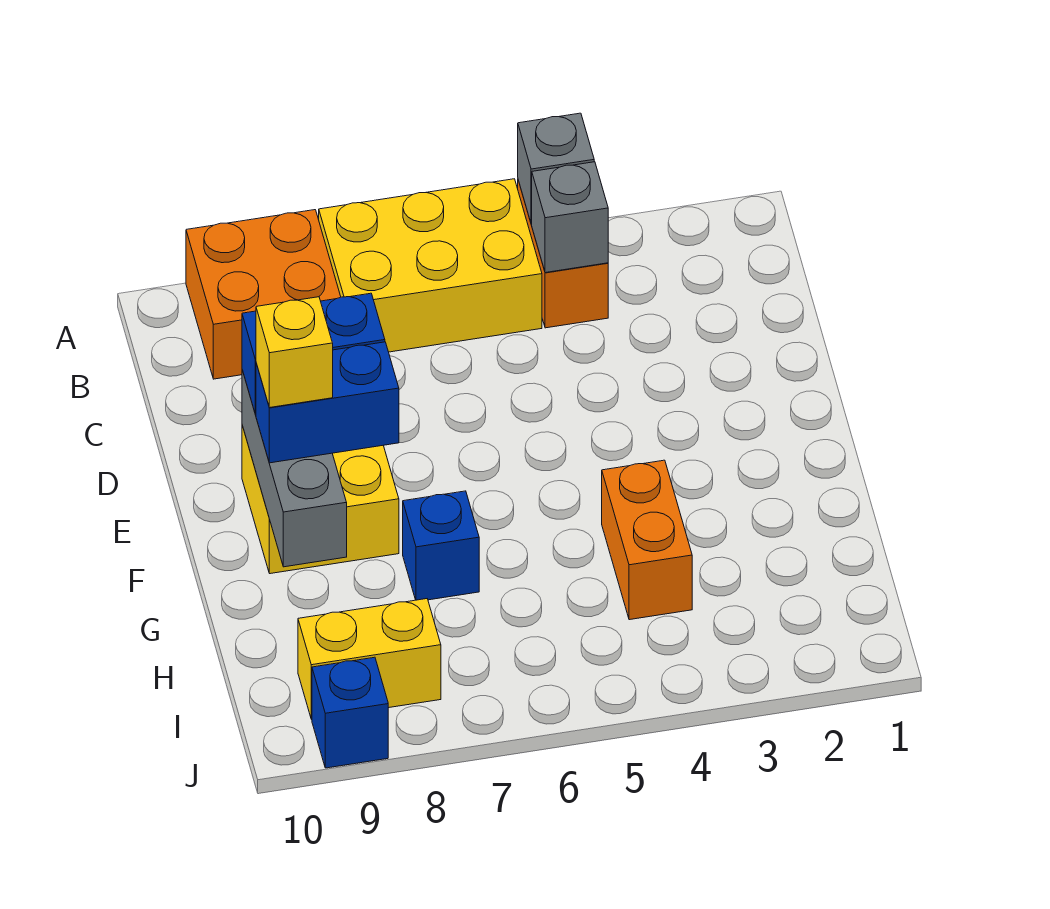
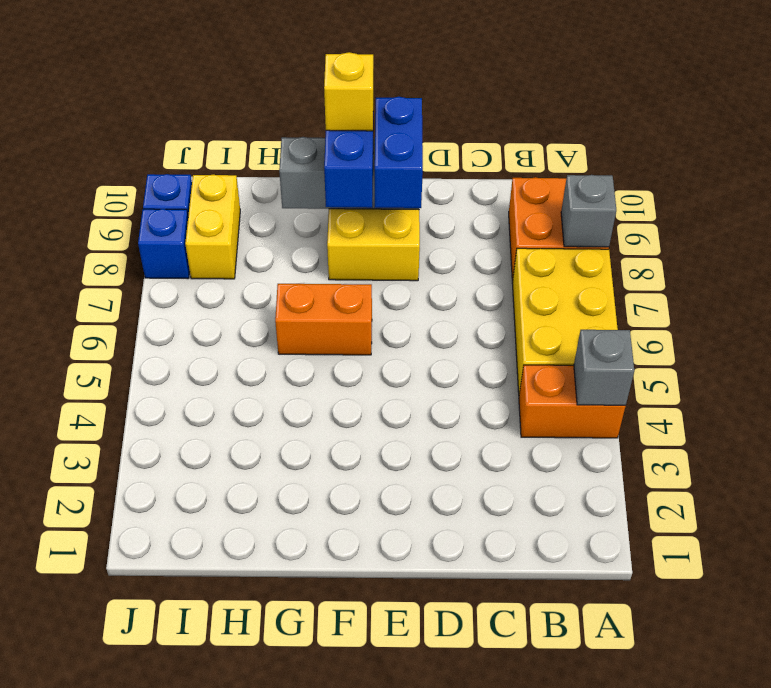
grey 1x1 brick [532,162,608,273] -> grey 1x1 brick moved to [561,175,616,247]
orange 1x2 brick [602,460,692,620] -> orange 1x2 brick moved to [275,284,372,355]
blue 1x1 brick [403,491,479,600] -> blue 1x1 brick moved to [138,209,190,279]

